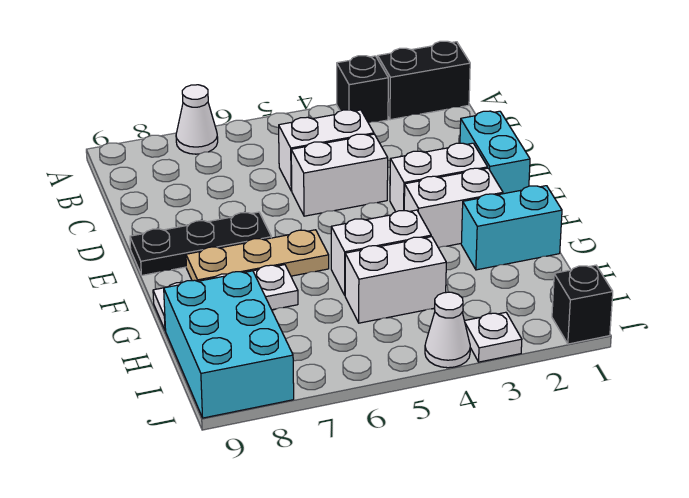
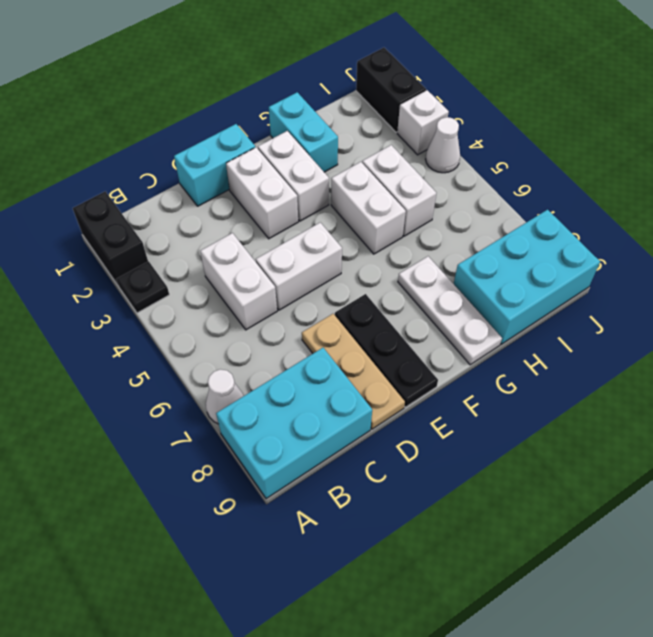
black 1x1 brick [337,56,388,123] -> black 1x1 plate [116,261,169,313]
none -> cyan 2x3 brick [216,348,372,499]
white 1x2 brick [291,134,388,216] -> white 1x2 brick turned to [256,223,342,310]
tan 1x3 plate [186,230,329,281] -> tan 1x3 plate moved to [302,314,405,429]
black 1x1 brick [552,265,613,344] -> black 1x2 brick [356,48,426,132]
white 1x1 plate [465,312,522,362] -> white 1x1 brick [397,90,449,155]

